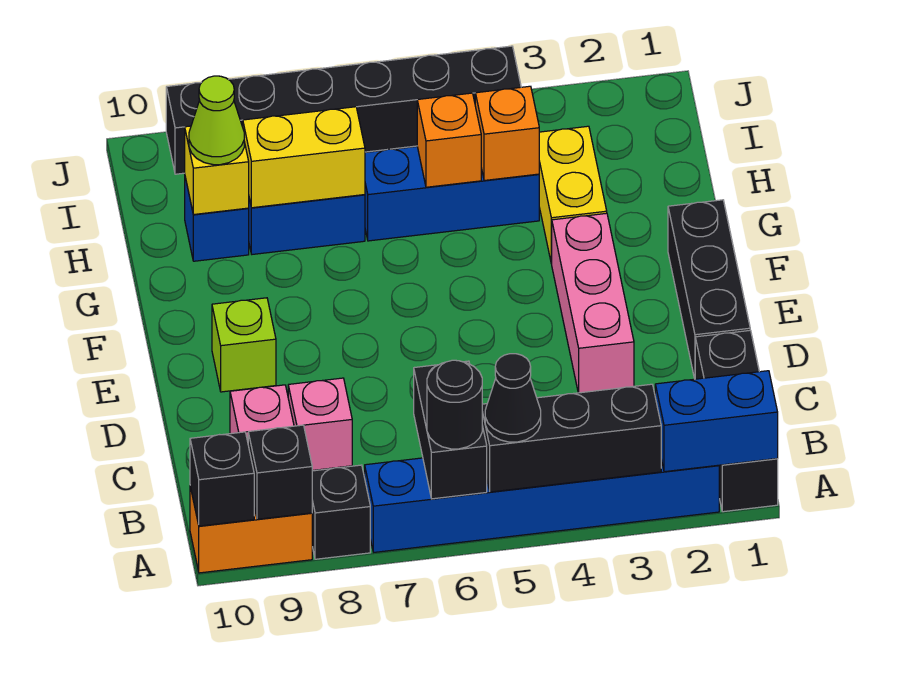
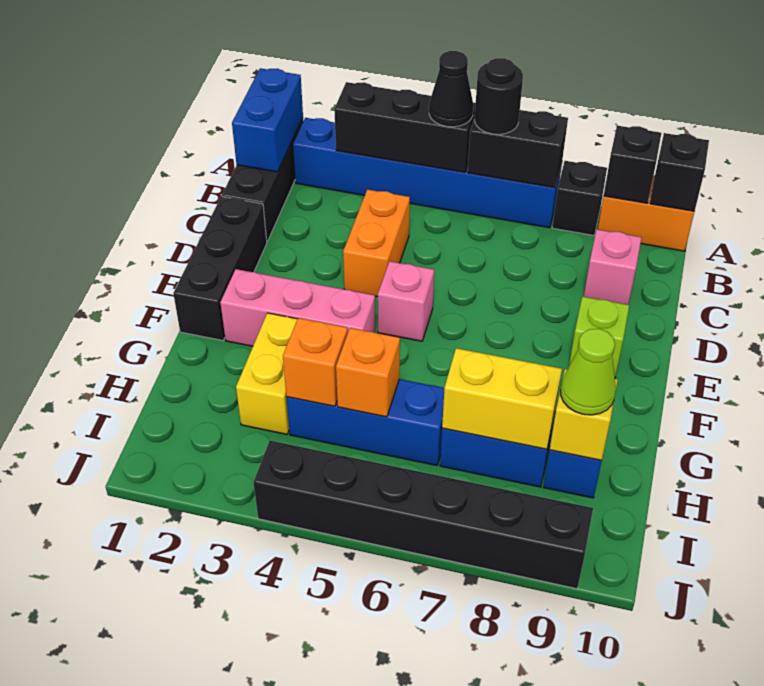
blue 1x2 brick [655,371,778,472] -> blue 1x2 brick turned to [232,68,303,172]
black 1x2 brick [414,361,487,499] -> black 1x2 brick turned to [467,110,568,188]
none -> orange 1x2 brick [343,190,410,297]
pink 1x1 brick [288,378,352,470] -> pink 1x1 brick moved to [378,261,434,341]
pink 1x3 brick [552,213,634,393] -> pink 1x3 brick turned to [220,269,375,346]

